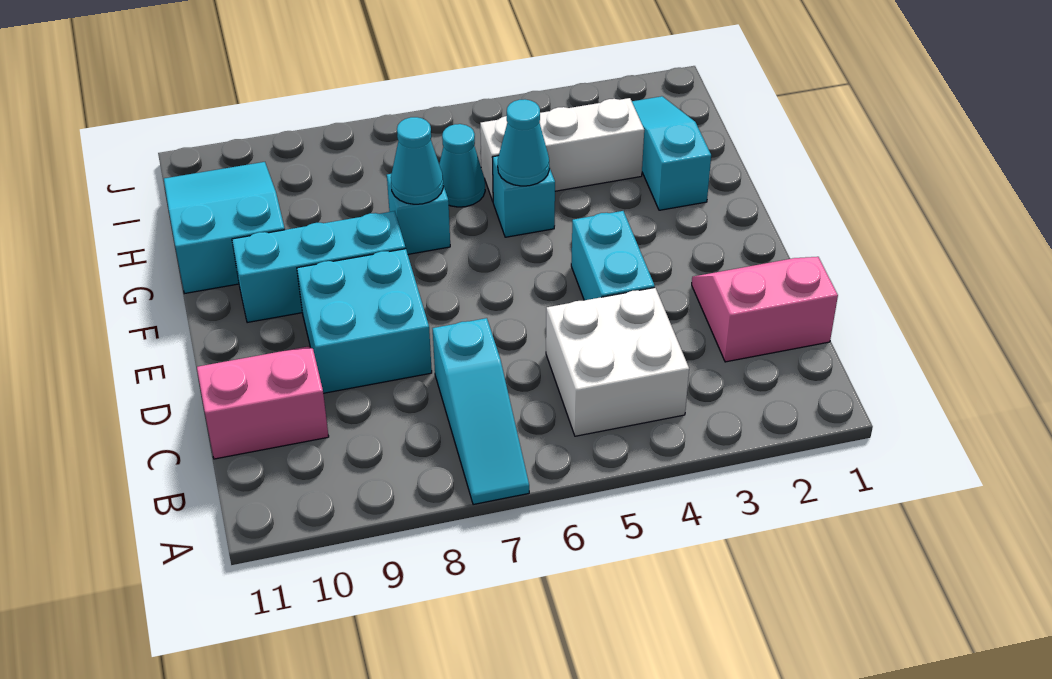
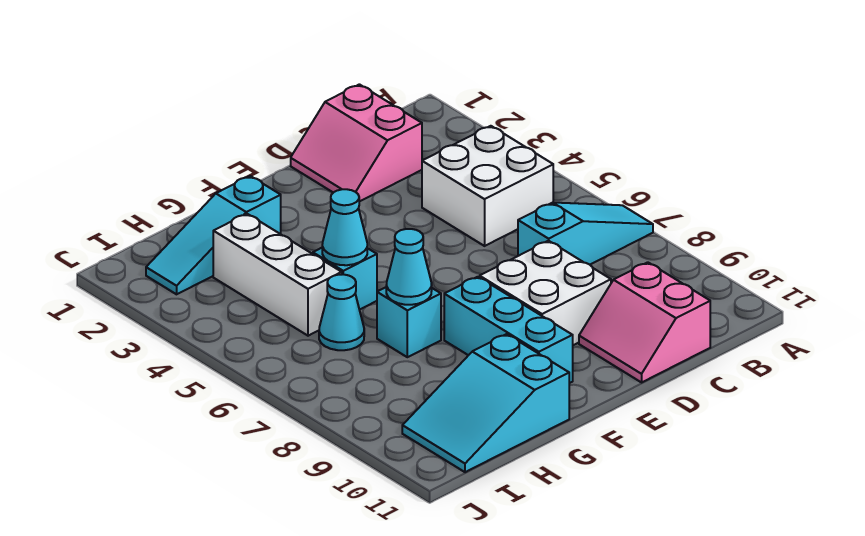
cyan 1x2 brick [571,211,655,300] -> none
cyan 2x2 brick [297,249,432,393] -> white 2x2 brick [480,241,611,345]

